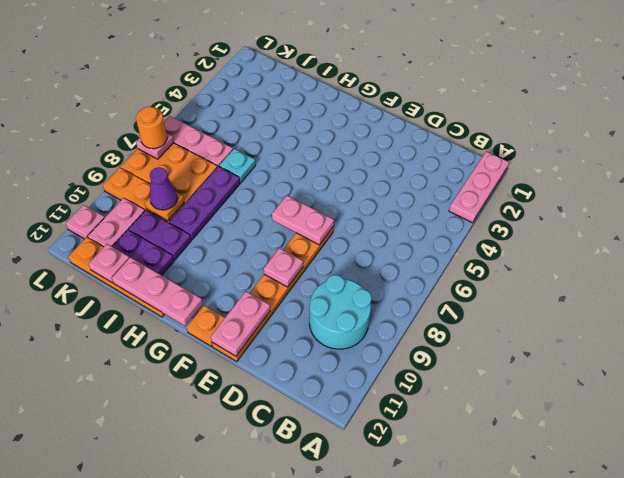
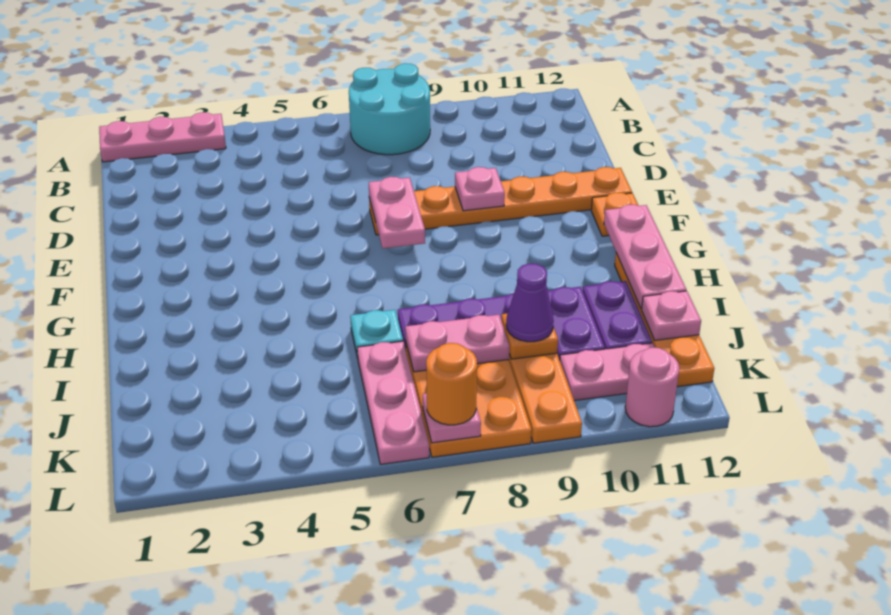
cyan 2x2 round brick [309,275,372,349] -> cyan 2x2 round brick moved to [349,63,430,155]
pink 1x2 plate [211,291,270,356] -> pink 1x2 plate moved to [405,315,510,372]
pink 1x1 plate [66,205,105,239] -> pink 1x1 round brick [625,348,679,427]

